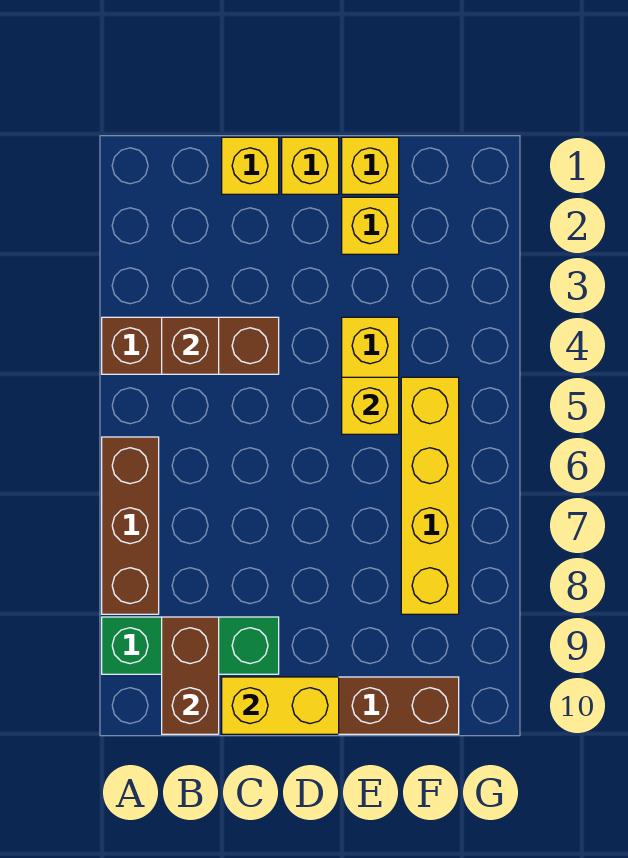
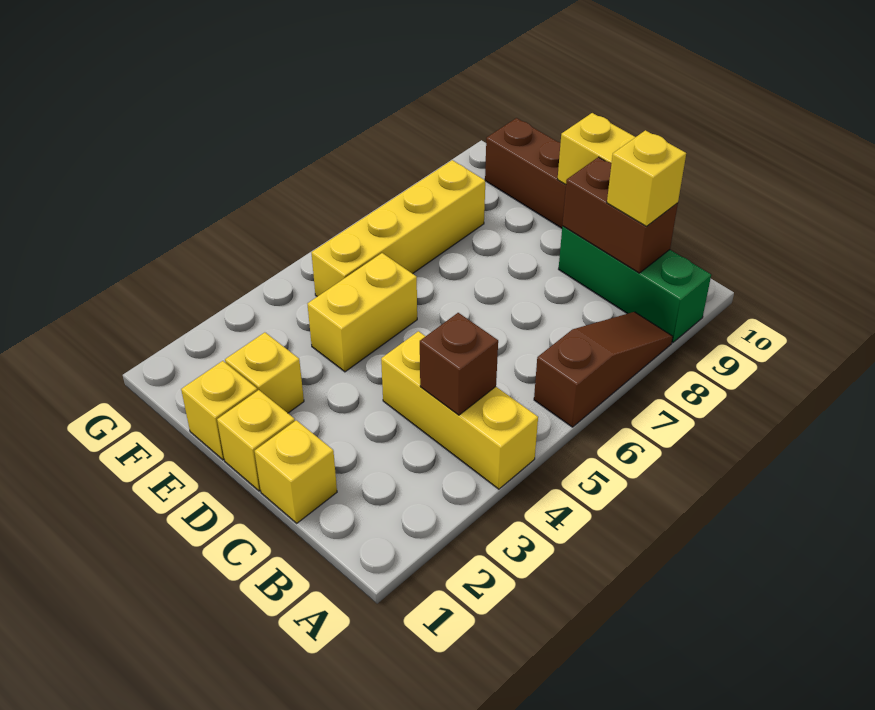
brown 1x3 brick [102,317,279,374] -> yellow 1x3 brick [381,331,538,489]
brown 1x3 brick [102,437,159,614] -> brown 1x3 slope [534,312,673,427]
brown 1x2 brick [162,617,219,734] -> brown 1x2 brick turned to [562,157,678,273]
yellow 1x1 brick [342,377,399,434] -> yellow 1x1 brick moved to [607,130,686,226]

